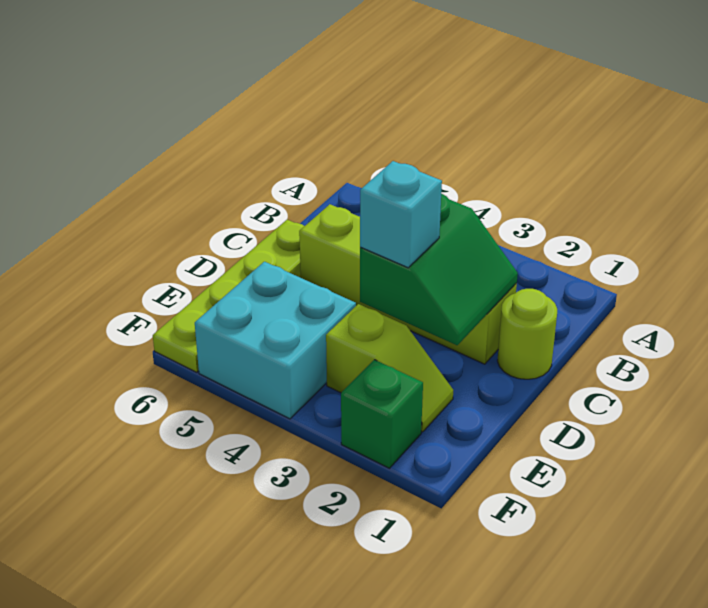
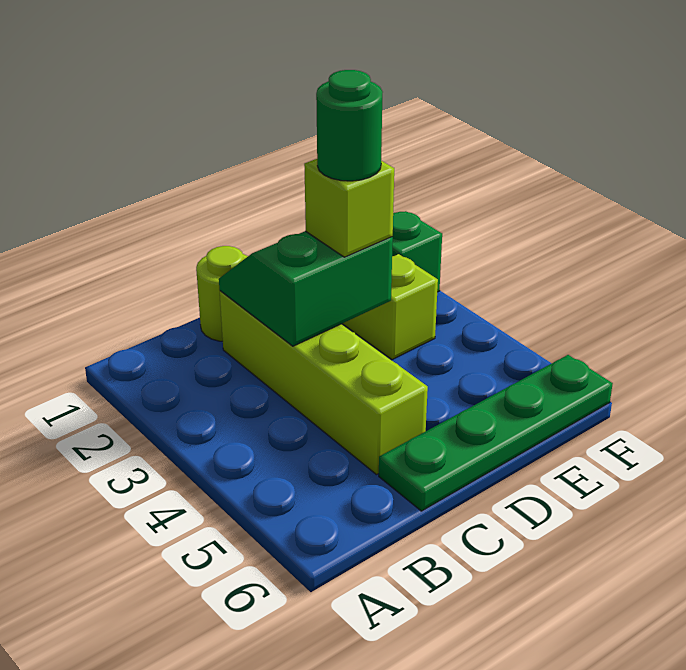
lime 1x4 plate [153,220,304,372] -> green 1x4 plate [379,355,613,511]
cyan 1x1 brick [360,161,442,268] -> lime 1x1 brick [304,159,394,257]
none -> green 1x1 round brick [316,70,382,181]
cyan 2x2 brick [195,262,356,419] -> none

